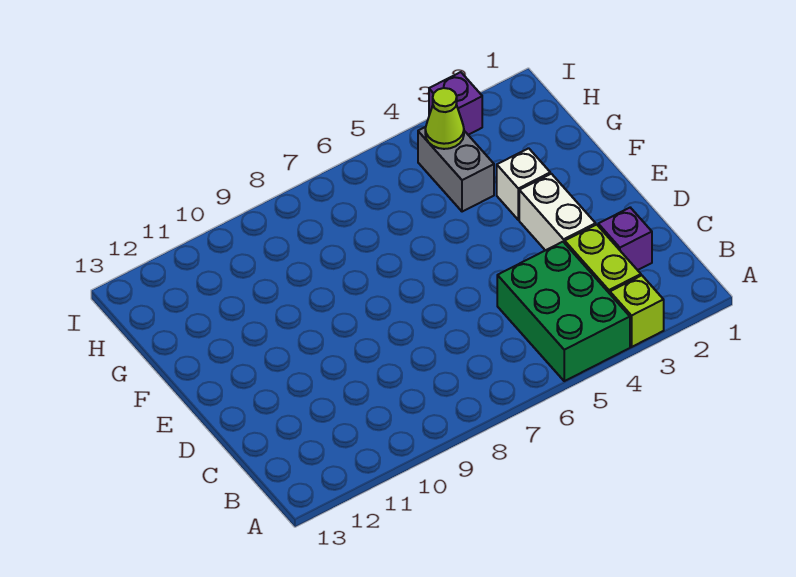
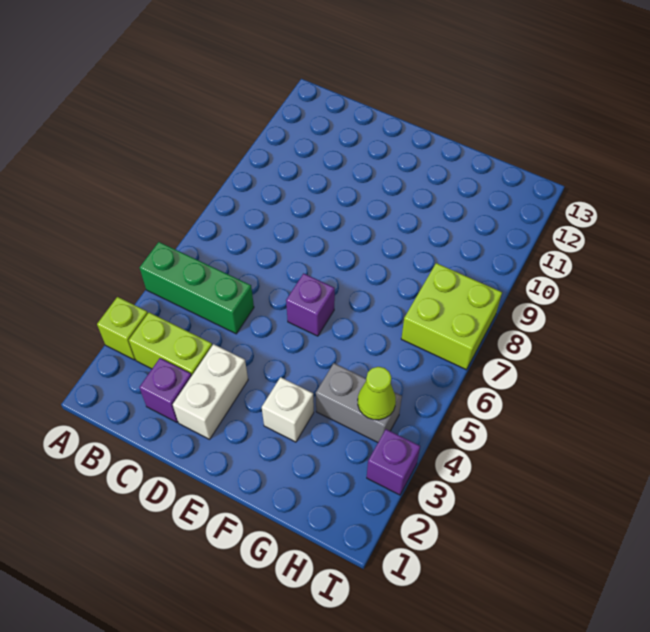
green 2x3 brick [497,242,630,381] -> green 1x3 brick [140,242,254,334]
white 1x2 brick [519,174,596,250] -> white 1x2 brick turned to [173,344,248,439]
none -> purple 1x1 brick [286,273,335,336]
none -> lime 2x2 brick [401,263,502,370]

